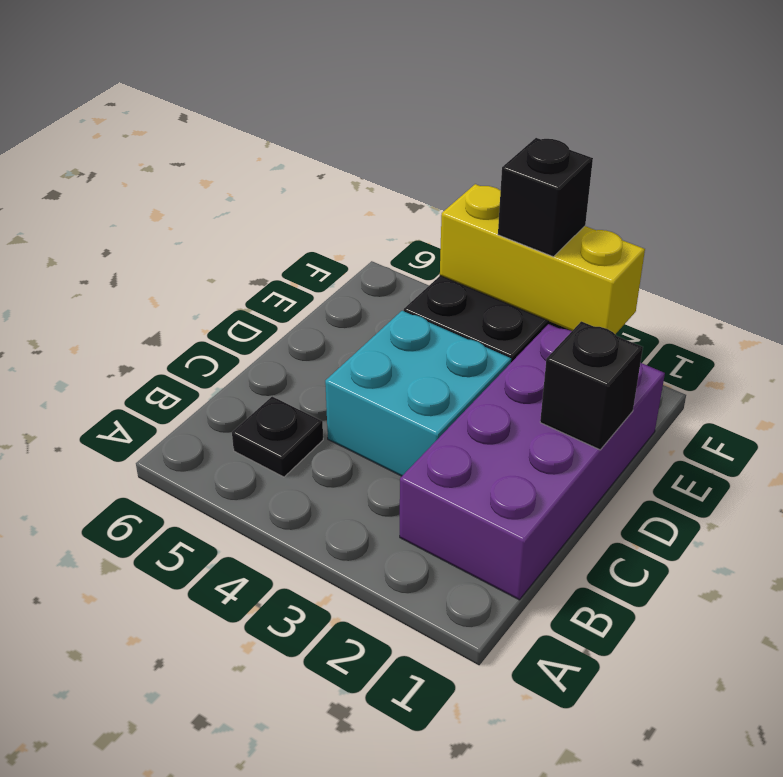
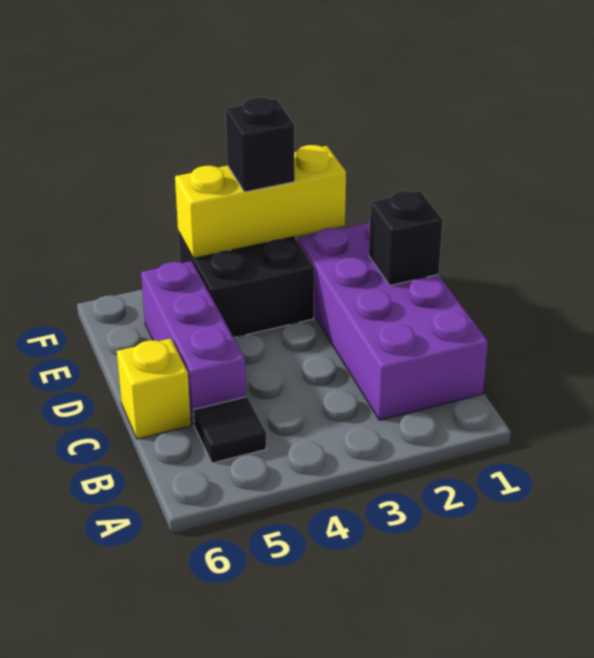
black 1x1 plate [232,397,323,477] -> black 1x1 tile [194,397,266,463]
cyan 2x2 brick [325,311,511,476] -> none
none -> purple 1x3 brick [141,261,246,425]
none -> yellow 1x1 brick [117,338,191,439]

